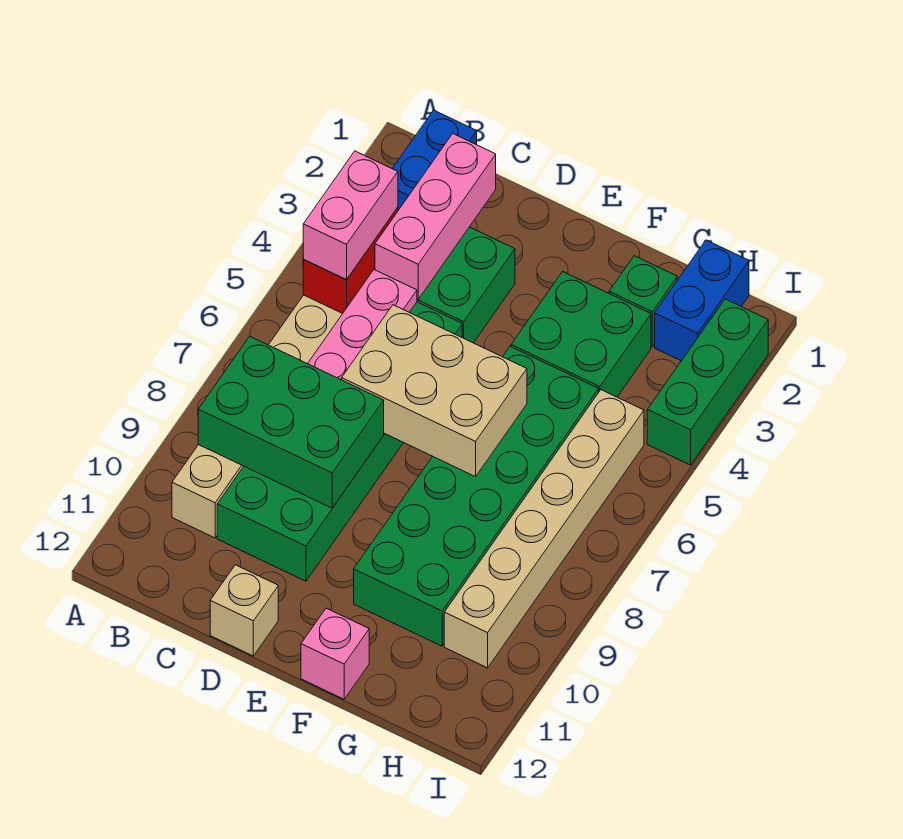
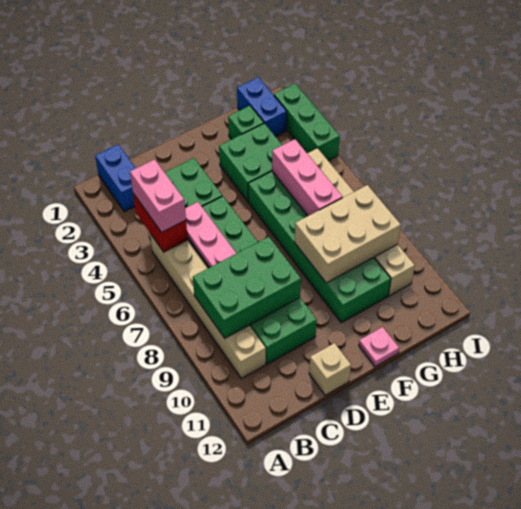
pink 1x3 brick [375,134,496,300] -> pink 1x3 brick moved to [272,139,343,216]
tan 2x3 brick [342,305,527,477] -> tan 2x3 brick moved to [295,185,401,283]
pink 1x1 brick [301,608,369,699] -> pink 1x1 plate [359,327,399,367]

